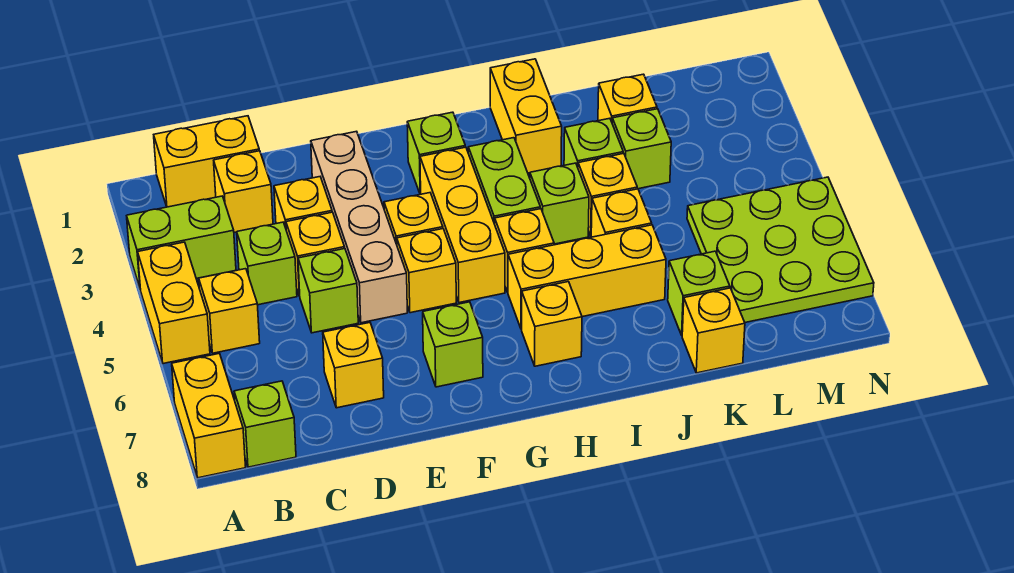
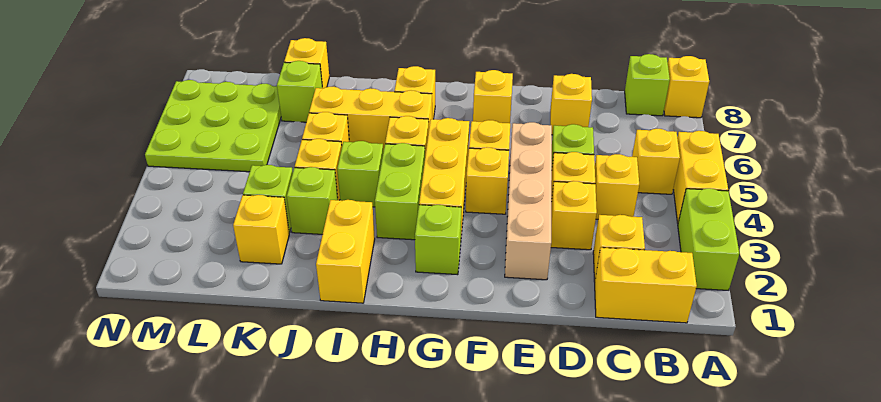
lime 1x2 brick [127,196,236,290] -> lime 1x2 brick turned to [678,188,739,290]
yellow 1x2 brick [172,353,246,478] -> yellow 1x1 brick [664,56,709,118]
lime 1x1 brick [237,222,297,305] -> yellow 1x1 brick [595,154,639,219]
lime 1x1 brick [423,302,483,387] -> yellow 1x1 brick [473,70,513,123]

